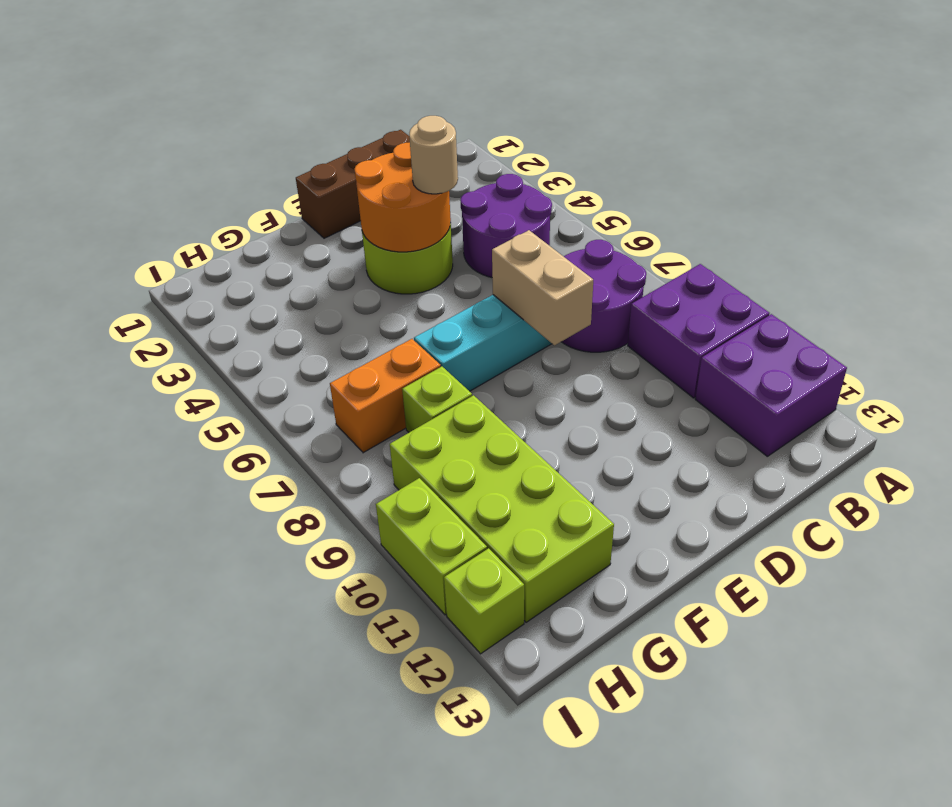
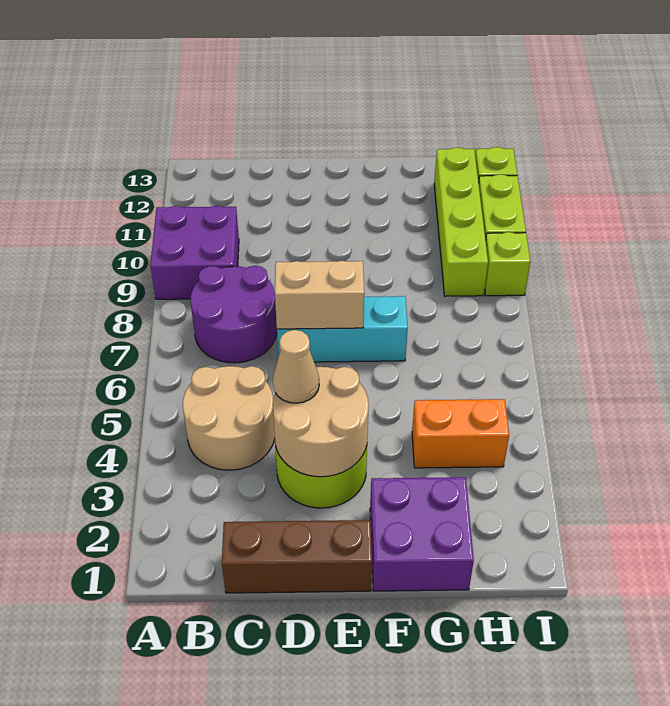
purple 2x2 brick [695,314,847,456] -> purple 2x2 brick moved to [370,477,474,591]
purple 2x2 round brick [460,174,552,277] -> tan 2x2 round brick [183,366,275,470]
orange 2x2 round brick [354,143,451,252] -> tan 2x2 round brick [273,367,369,477]
tan 1x1 round brick [409,116,458,194] -> tan 1x1 cone [273,330,319,403]
tan 1x2 brick [492,230,593,345] -> tan 1x2 brick turned to [275,261,364,329]
orange 1x2 brick [330,339,441,453] -> orange 1x2 brick moved to [412,399,509,468]
lime 1x1 brick [402,367,472,432] -> lime 1x1 brick moved to [485,232,530,296]
lime 2x4 brick [390,395,614,622] -> lime 1x4 brick [434,148,488,296]

